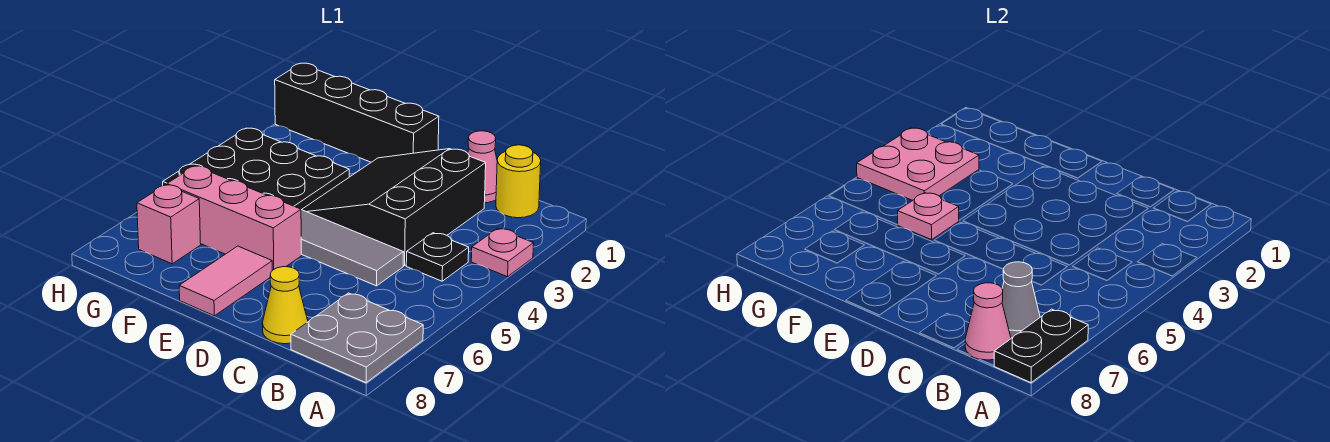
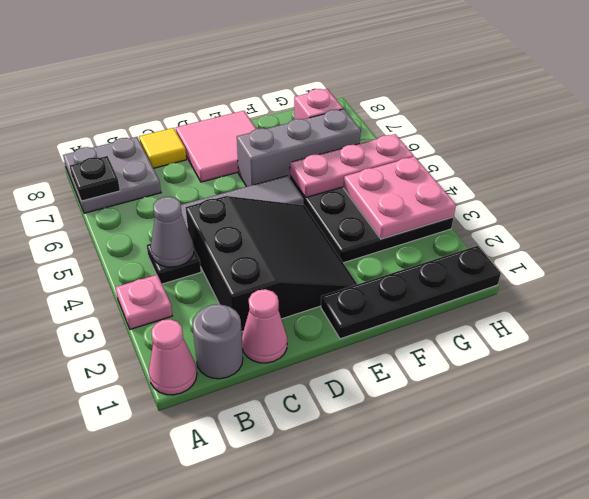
black 1x2 plate [994,309,1088,383] -> black 1x1 plate [70,156,120,201]
yellow 1x1 round brick [496,145,541,218] -> grey 1x1 round brick [192,304,243,379]
grey 1x1 cone [1002,262,1040,338] -> grey 1x1 cone moved to [151,197,194,267]
pink 1x1 cone [965,283,1011,360] -> pink 1x1 cone moved to [149,319,197,395]
yellow 1x1 cone [262,267,308,344] -> yellow 1x1 tile [139,128,186,168]
black 1x4 brick [275,63,439,162] -> black 1x4 plate [321,246,501,339]
pink 1x3 brick [167,166,301,271] -> grey 1x3 brick [237,109,361,187]
pink 1x2 tile [179,246,272,316] -> pink 2x2 tile [176,111,256,182]
pink 1x1 plate [898,193,959,240] -> pink 1x3 plate [290,134,414,198]

